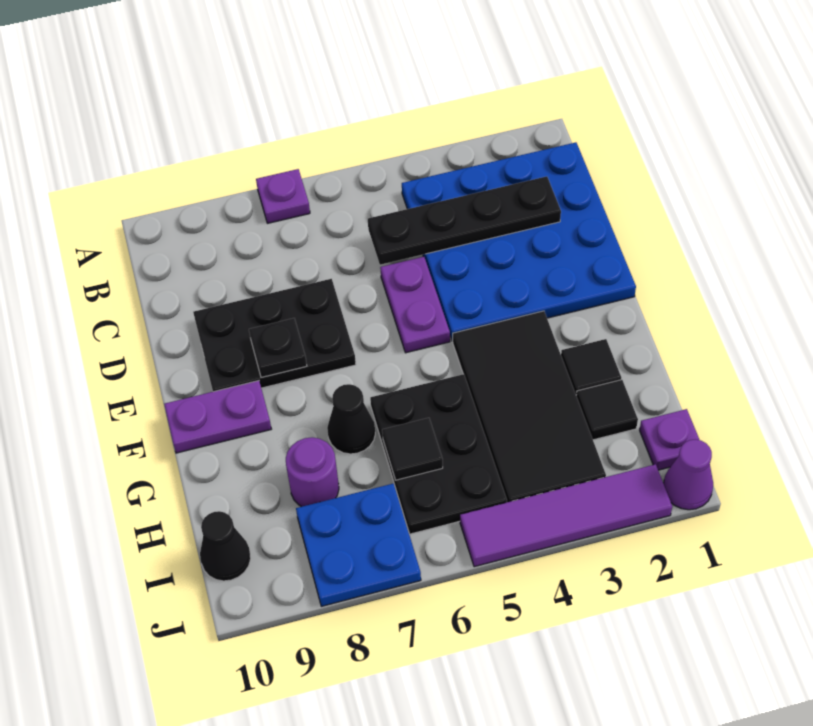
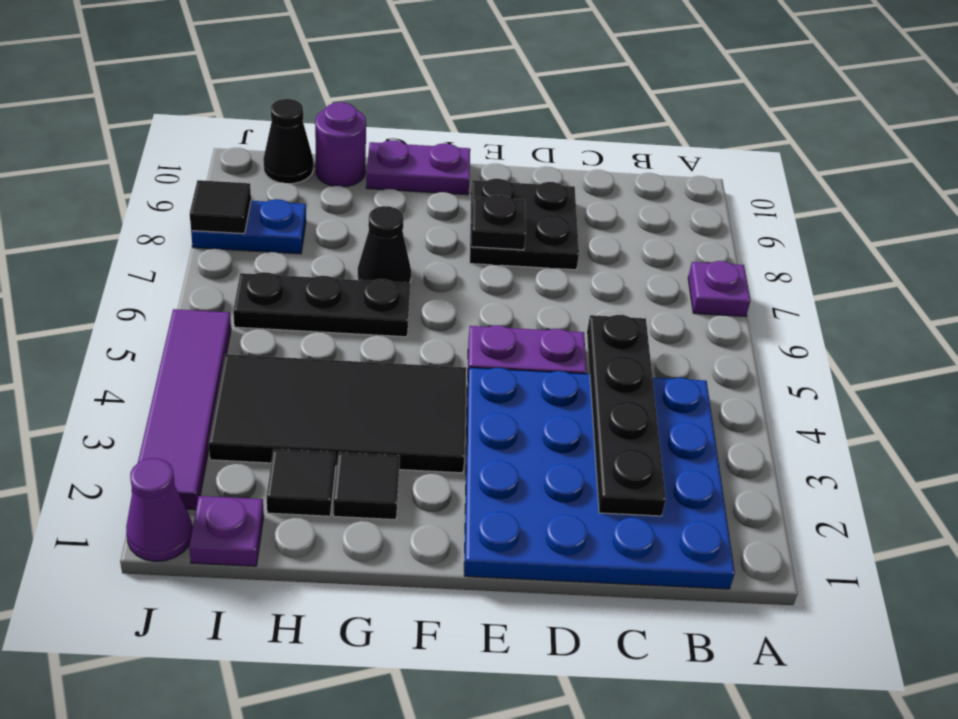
black 2x3 plate [193,279,356,392] -> black 2x2 plate [470,179,579,270]
purple 1x2 plate [164,381,271,453] -> purple 1x2 plate turned to [366,140,470,195]
black 2x3 plate [370,374,507,534] -> black 1x3 plate [233,272,410,337]
black 1x1 tile [382,418,443,480] -> black 1x1 tile moved to [190,180,251,234]
purple 1x1 round brick [286,437,339,507] -> purple 1x1 round brick moved to [315,102,366,187]
blue 2x2 plate [296,484,421,606] -> blue 1x2 plate [191,199,306,254]

